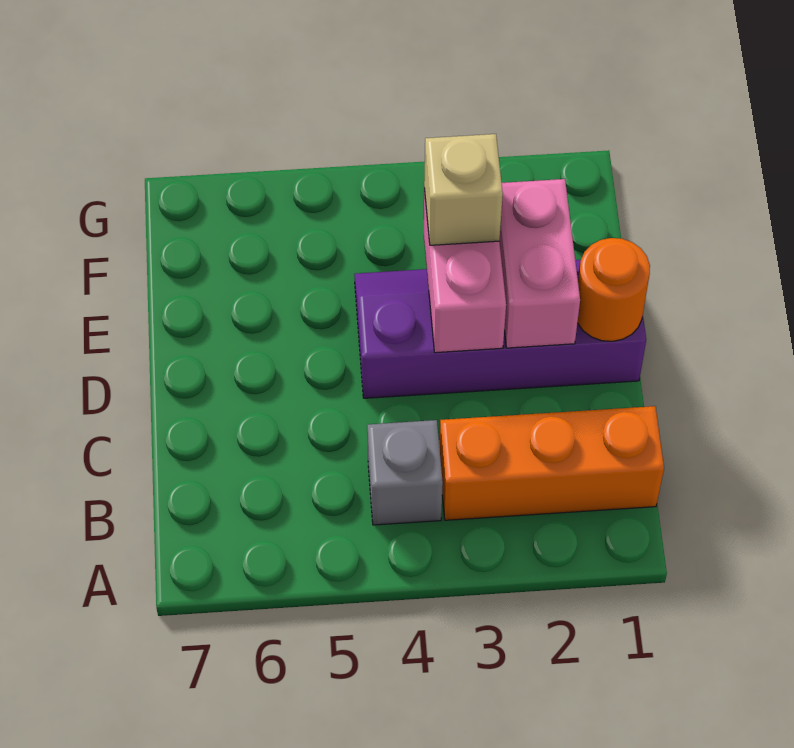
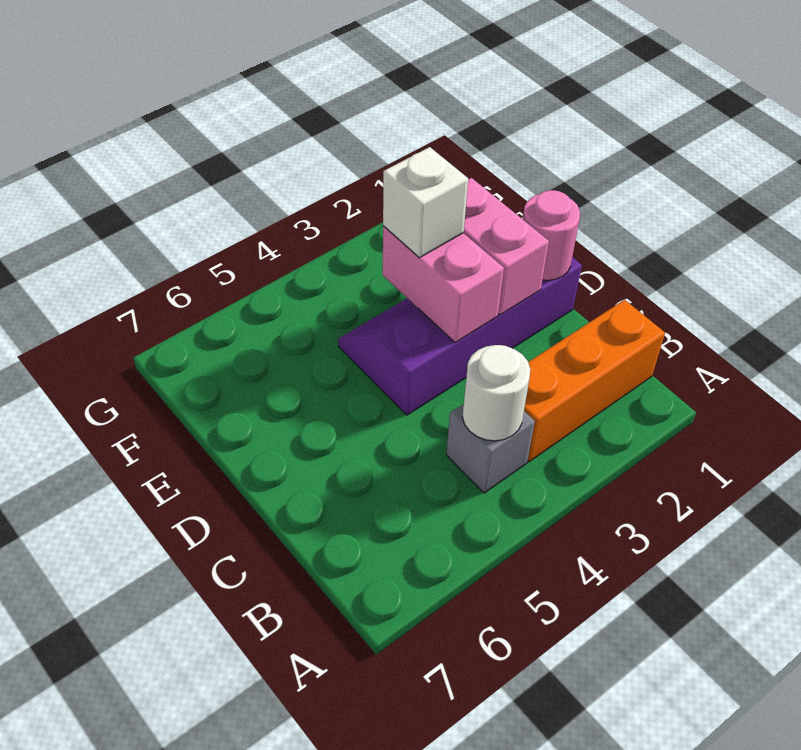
none -> white 1x1 round brick [462,345,530,441]
orange 1x1 round brick [577,238,650,341] -> pink 1x1 round brick [523,190,580,281]
tan 1x1 brick [424,134,503,245] -> white 1x1 brick [383,147,468,258]

